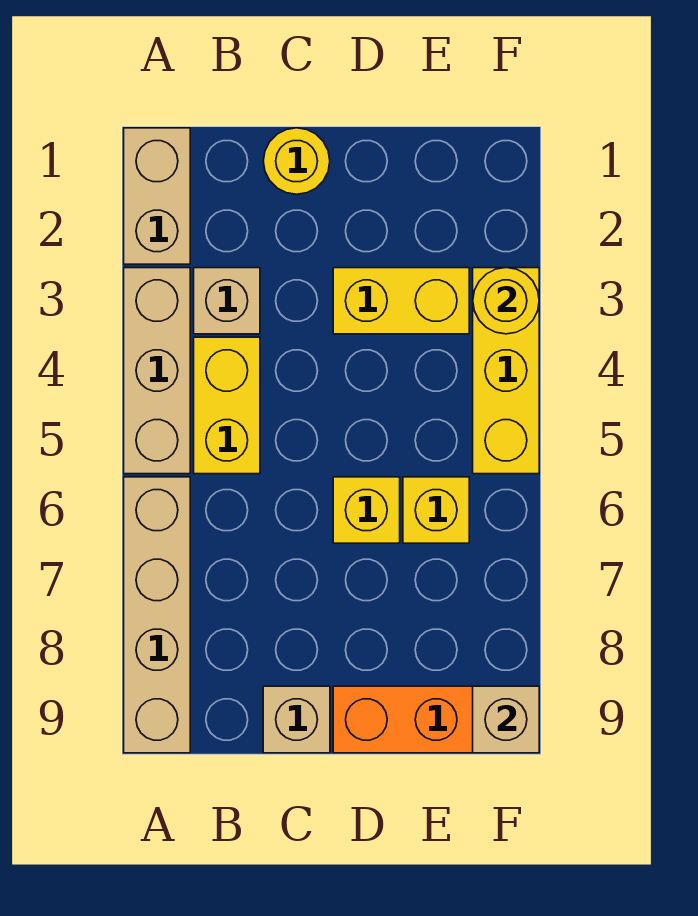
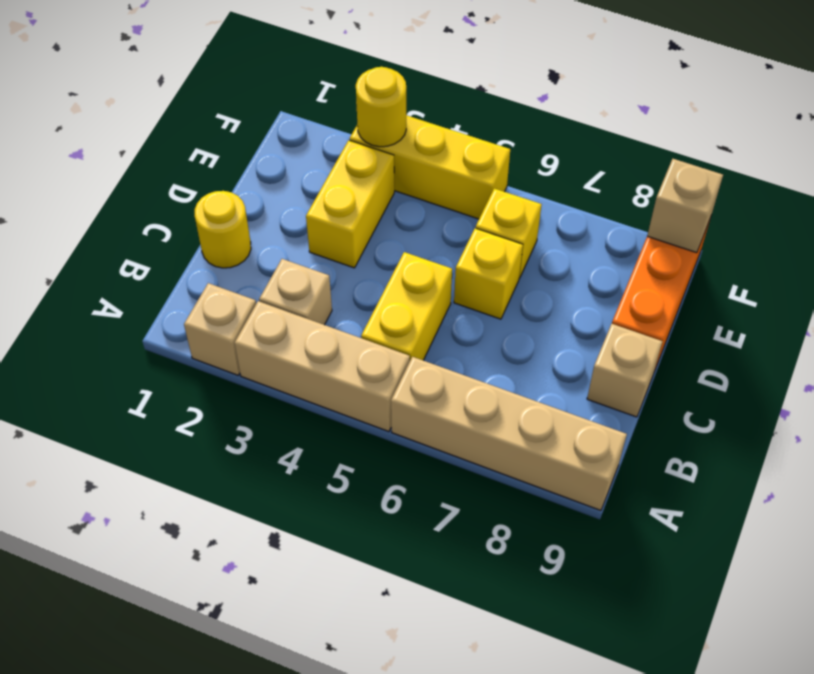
tan 1x2 brick [124,128,190,264] -> tan 1x1 brick [184,283,256,375]
yellow 1x2 brick [194,337,260,474] -> yellow 1x2 brick turned to [361,252,452,360]

